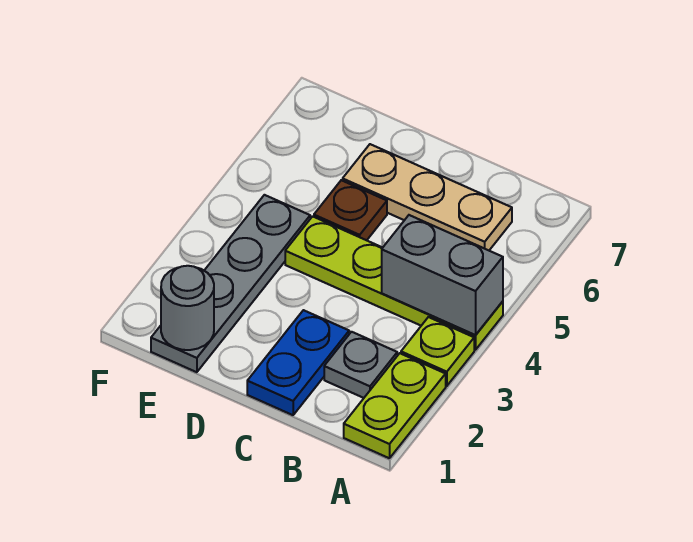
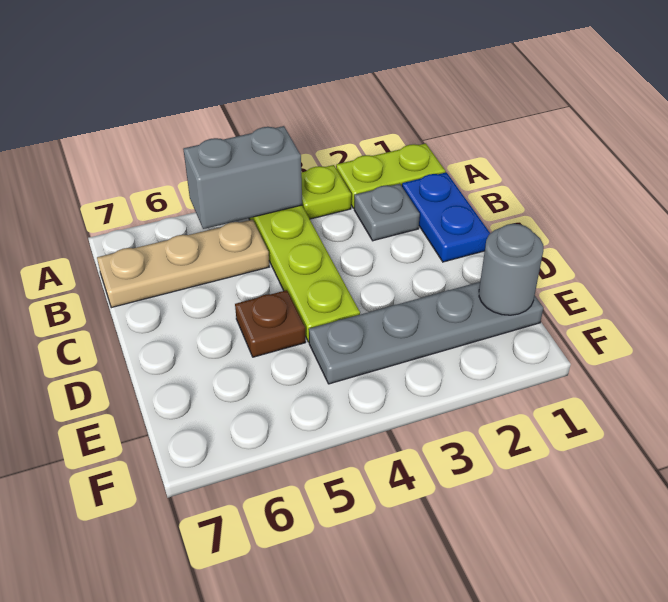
grey 1x2 brick [382,215,503,335] -> grey 1x2 brick turned to [183,126,302,229]
tan 1x3 plate [343,144,512,250] -> tan 1x3 plate turned to [97,219,269,308]
blue 1x2 plate [247,310,349,415] -> blue 1x2 plate turned to [402,172,490,262]

